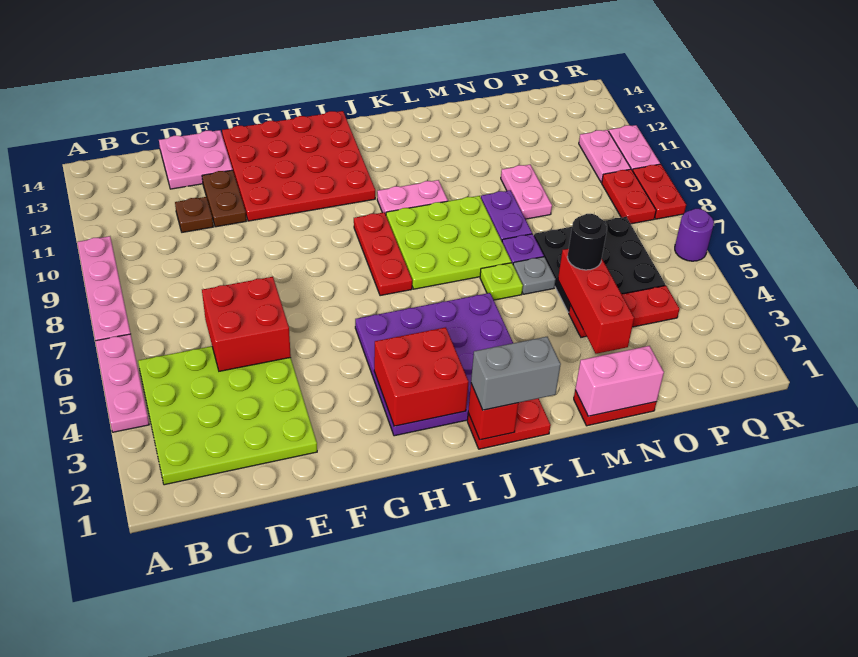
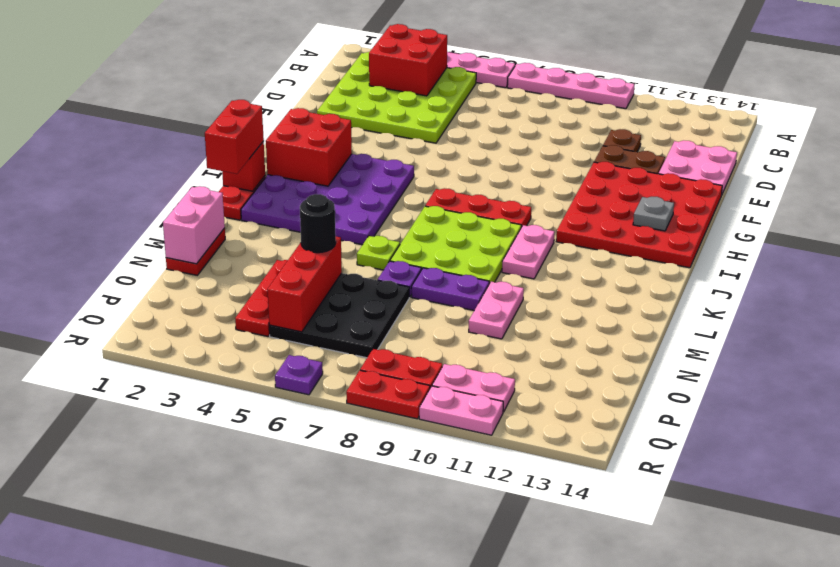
red 2x2 brick [202,277,291,371] -> red 2x2 brick moved to [369,24,447,96]
grey 1x2 brick [471,337,561,410] -> red 1x2 brick [205,100,264,174]
grey 1x1 plate [513,257,556,294] -> grey 1x1 plate moved to [633,197,674,231]
red 1x3 brick [558,249,634,354] -> red 1x3 brick turned to [267,237,342,332]
pink 1x2 plate [501,165,552,219] -> pink 1x2 plate turned to [469,282,524,339]
purple 1x1 round brick [675,209,714,261] -> purple 1x1 plate [275,355,323,395]

